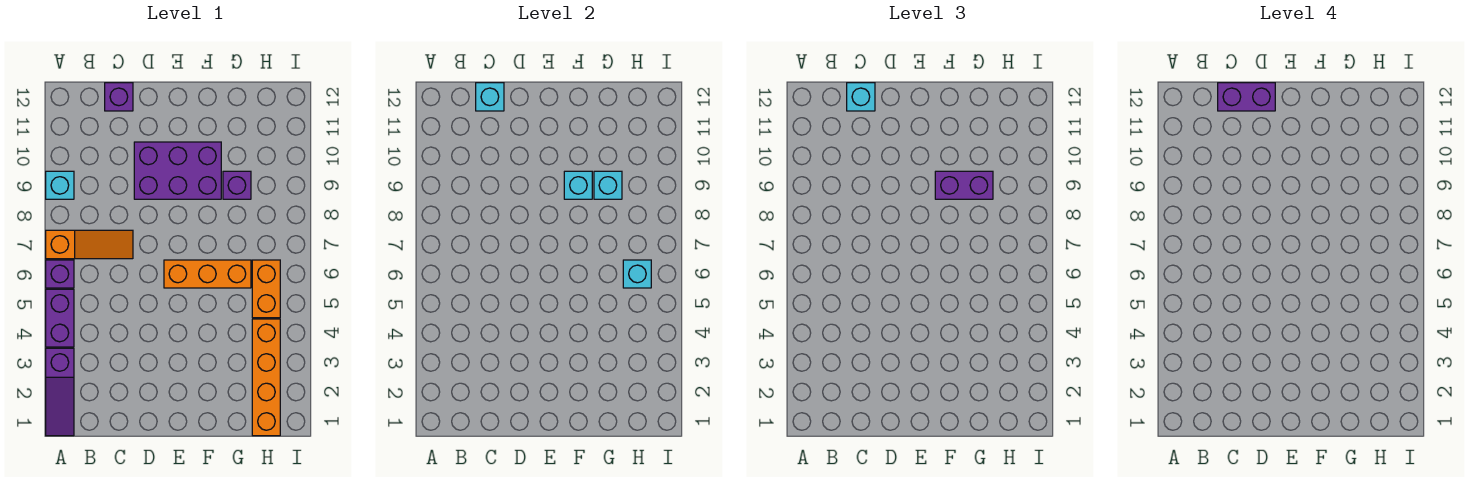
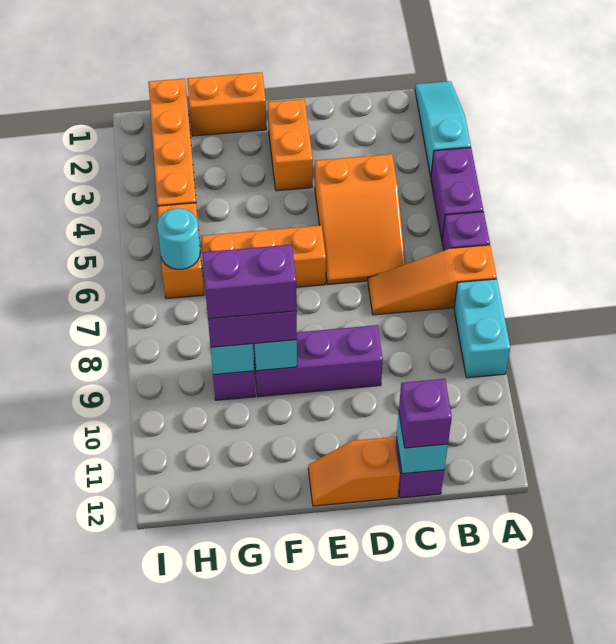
purple 1x3 slope [46,348,74,436] -> cyan 1x3 slope [415,81,471,177]
cyan 1x1 brick [46,171,74,199] -> cyan 1x2 brick [454,279,510,378]
none -> orange 2x3 slope [315,154,405,284]
cyan 1x1 brick [847,83,875,111] -> purple 1x1 brick [399,379,452,448]
purple 1x2 brick [1218,83,1275,111] -> purple 1x2 brick moved to [202,245,297,319]
purple 2x3 brick [134,142,221,199] -> purple 1x3 brick [253,325,383,397]
none -> orange 1x2 slope [308,437,400,506]
none -> orange 1x2 brick [268,99,313,191]
none -> orange 1x2 brick [187,72,267,136]
cyan 1x1 brick [623,260,651,288] -> cyan 1x1 round brick [157,208,200,270]

